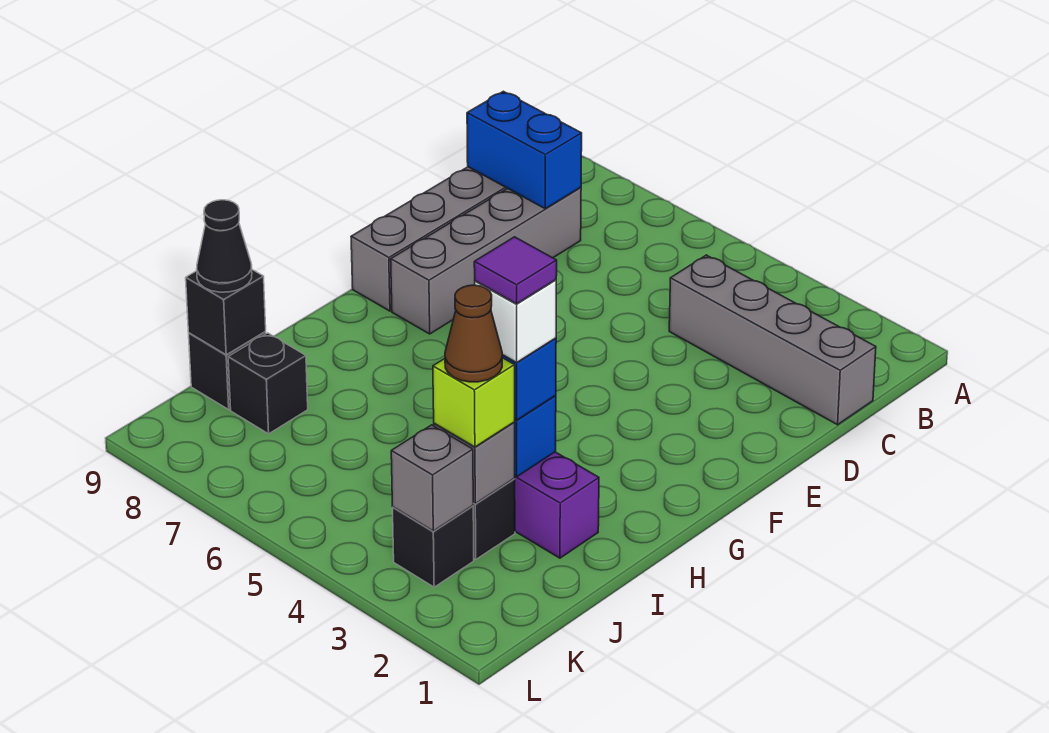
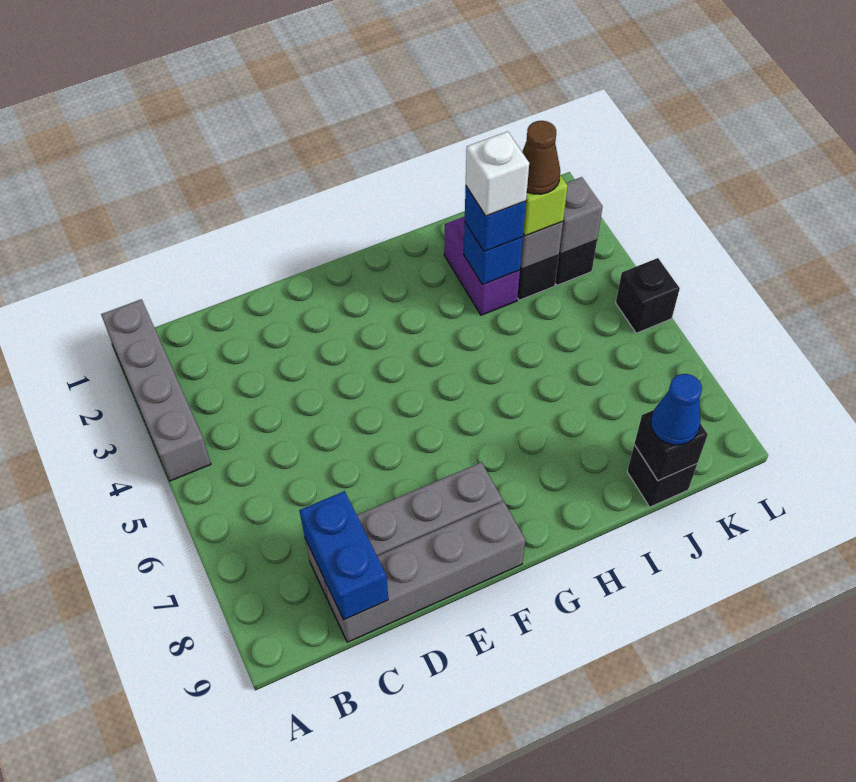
grey 1x4 brick [669,255,876,425] -> grey 1x4 brick moved to [101,299,211,481]
purple 1x1 tile [474,237,557,304] -> none
black 1x1 brick [228,333,308,434] -> black 1x1 brick moved to [616,258,680,333]
black 1x1 cone [197,200,252,292] -> blue 1x1 cone [651,374,702,445]

